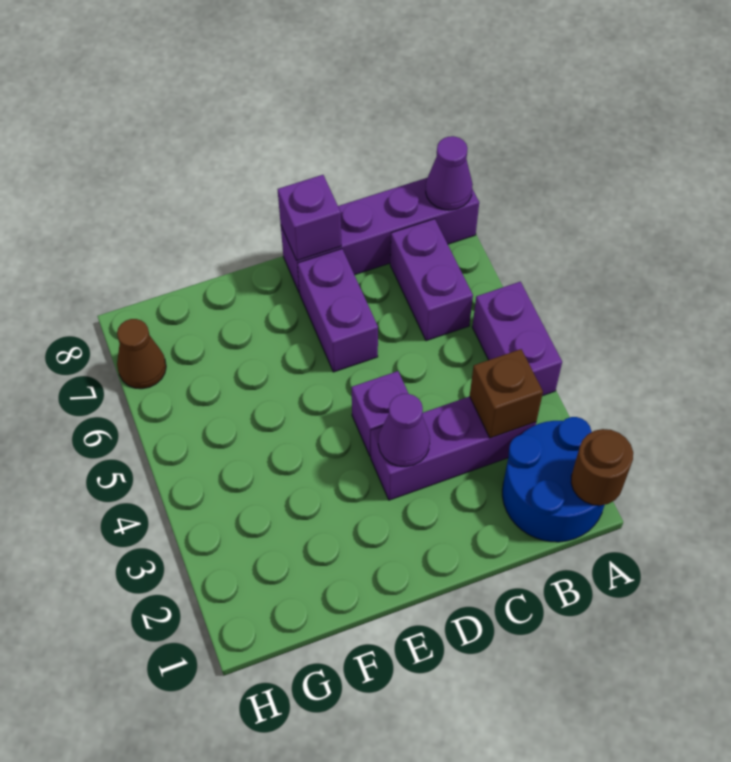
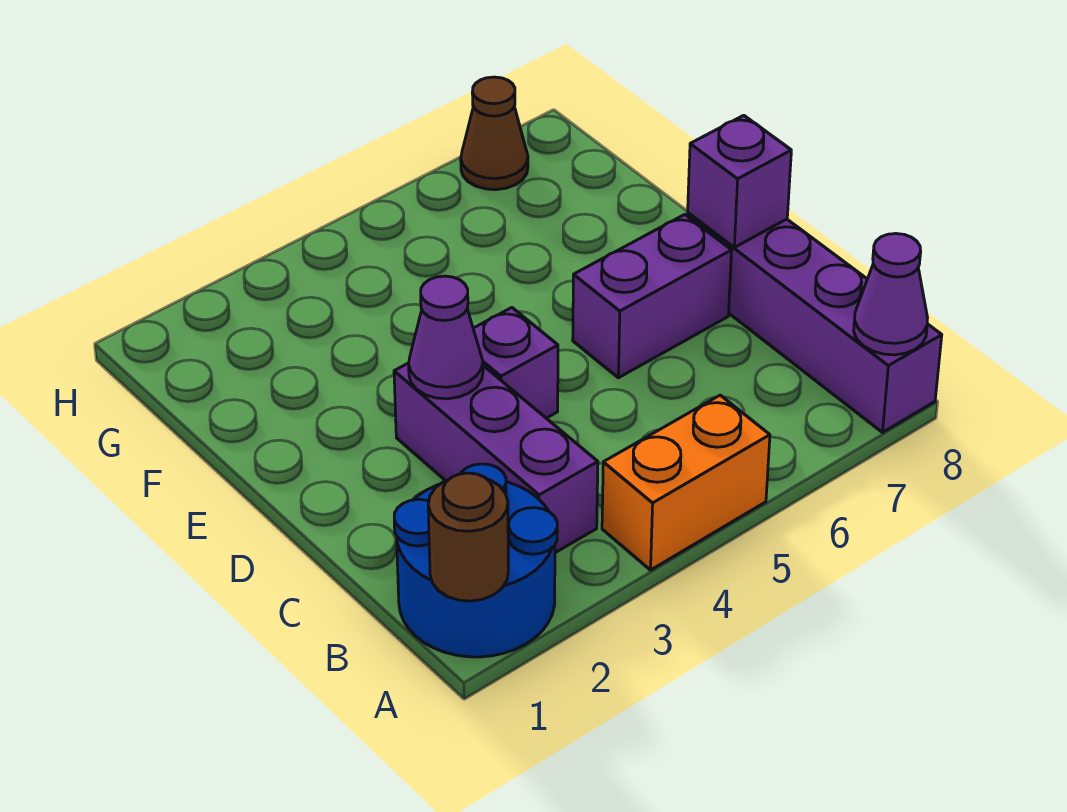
purple 1x2 brick [472,282,562,396] -> orange 1x2 brick [602,395,770,570]
brown 1x1 brick [470,349,543,438] -> none
purple 1x2 brick [390,219,473,341] -> none

